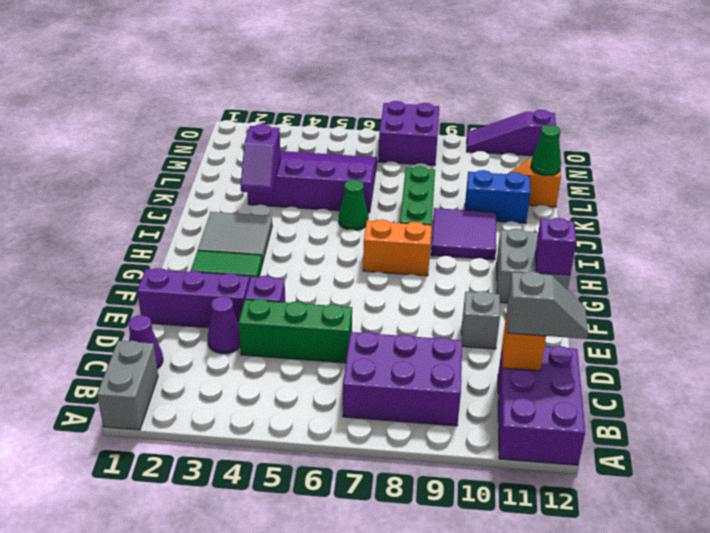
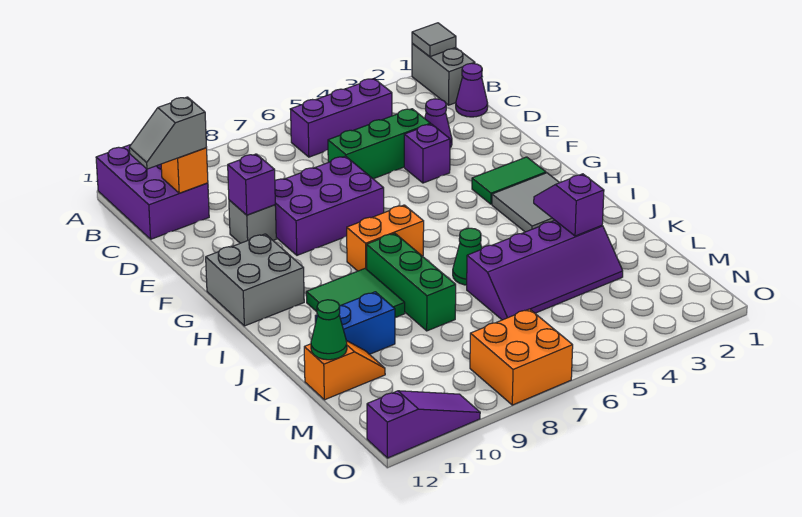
none -> grey 1x1 tile [412,23,456,57]
purple 2x3 brick [343,332,462,426] -> purple 2x3 brick moved to [275,156,384,255]
purple 1x3 brick [137,268,250,328] -> purple 1x3 brick moved to [291,79,392,157]
purple 1x1 brick [535,218,576,275] -> purple 1x1 brick moved to [228,154,275,215]
purple 2x2 tile [431,208,496,260] -> green 2x2 tile [306,268,405,318]
purple 3x4 slope [247,151,377,213] -> purple 2x4 slope [467,220,623,320]
purple 2x2 brick [378,101,439,165] -> orange 2x2 brick [470,309,573,405]

